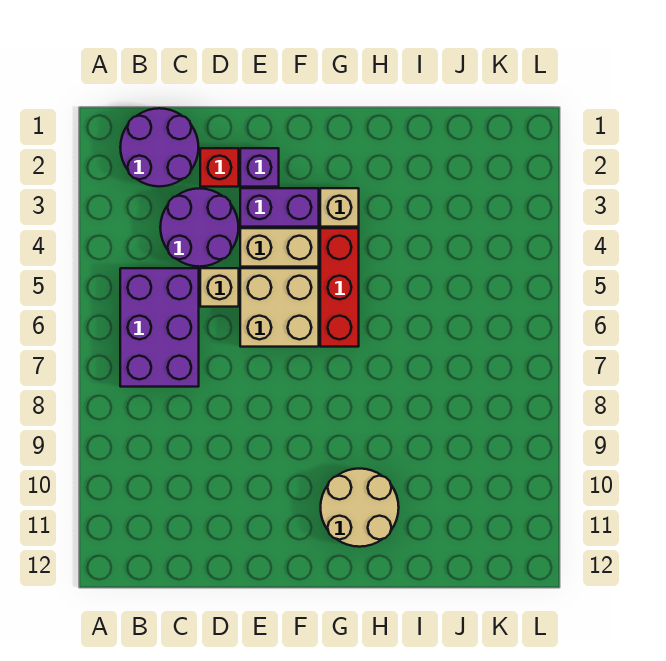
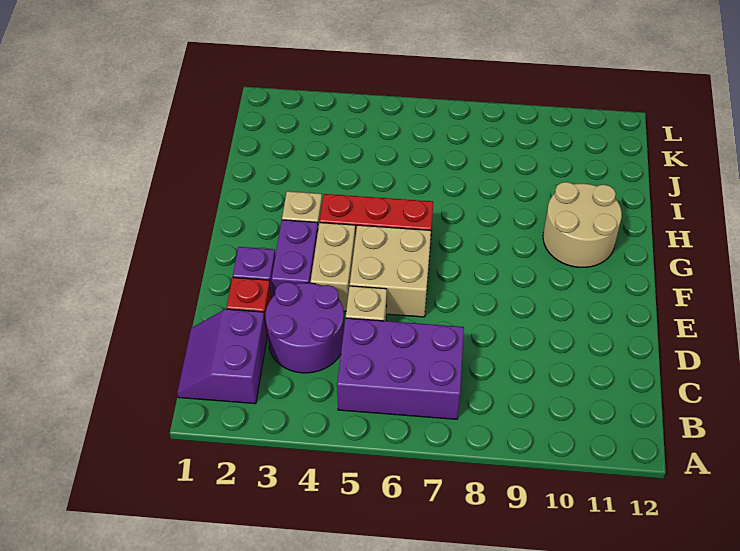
purple 2x2 round brick [120,108,199,187] -> purple 2x2 slope [177,309,267,404]

